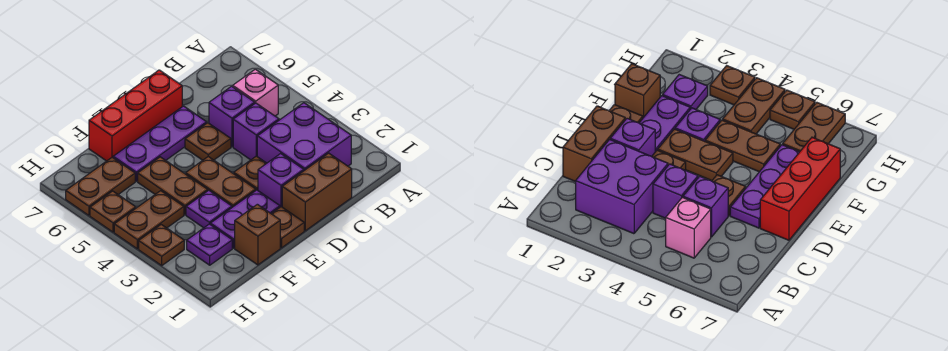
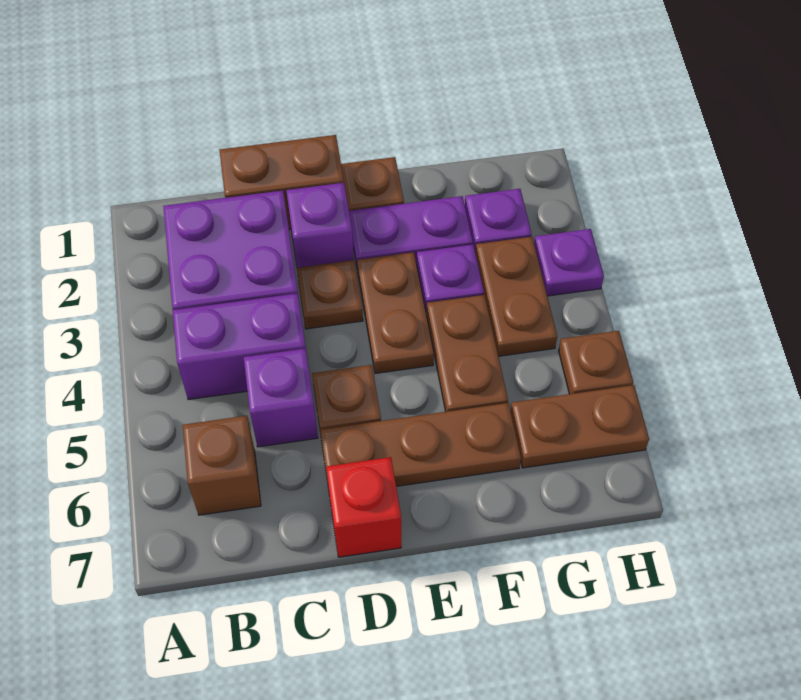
pink 1x1 brick [233,69,278,116] -> none
purple 1x1 brick [233,103,279,160] -> purple 1x2 brick [173,293,306,400]
purple 1x3 plate [113,106,207,181] -> brown 1x3 plate [320,403,521,489]
red 1x3 brick [89,70,182,161] -> red 1x1 brick [326,457,401,557]
brown 1x1 brick [235,204,280,265] -> brown 1x1 brick moved to [183,416,261,515]
brown 1x2 plate [114,191,184,249] -> brown 1x2 plate turned to [475,237,557,356]
brown 1x1 plate [139,225,184,265] -> purple 1x1 plate [534,229,604,296]

